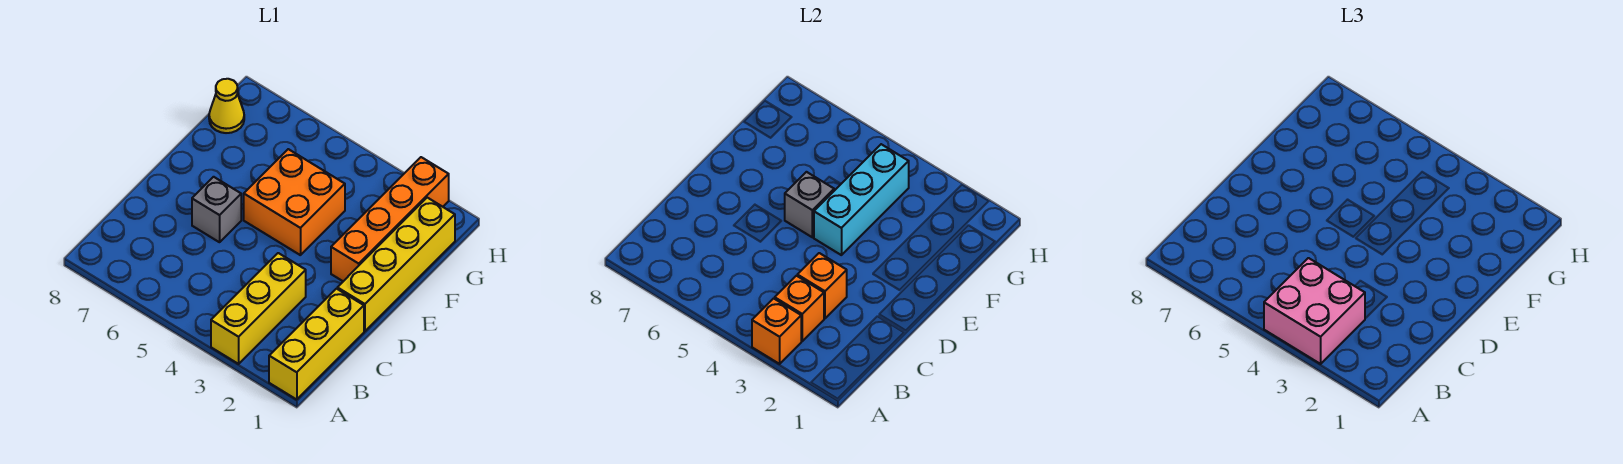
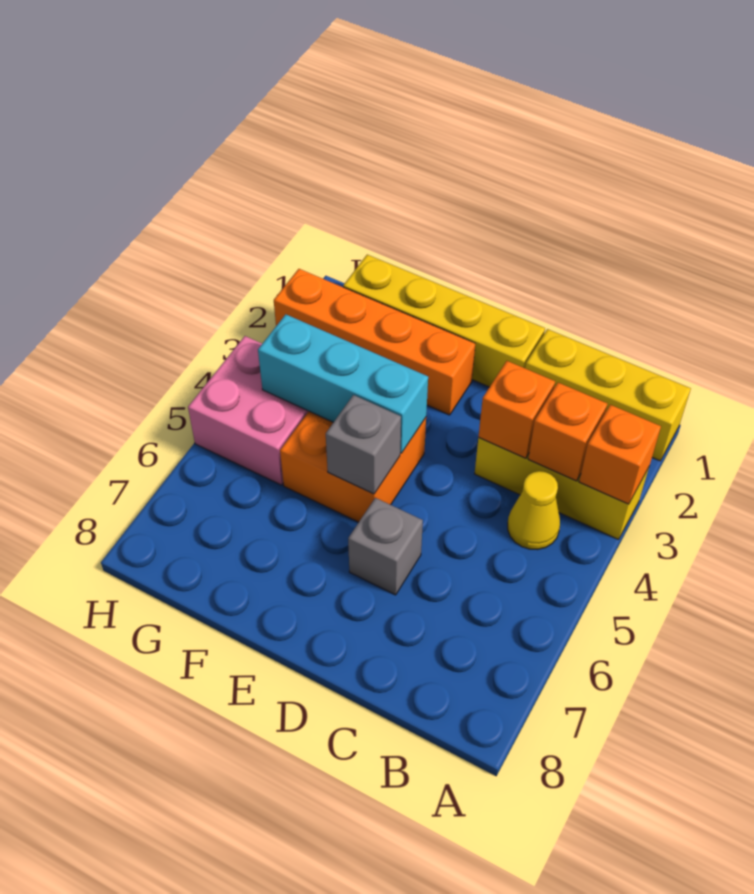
pink 2x2 brick [1264,258,1365,364] -> pink 2x2 brick moved to [188,336,308,485]
yellow 1x1 cone [209,79,244,133] -> yellow 1x1 cone moved to [508,471,560,550]

